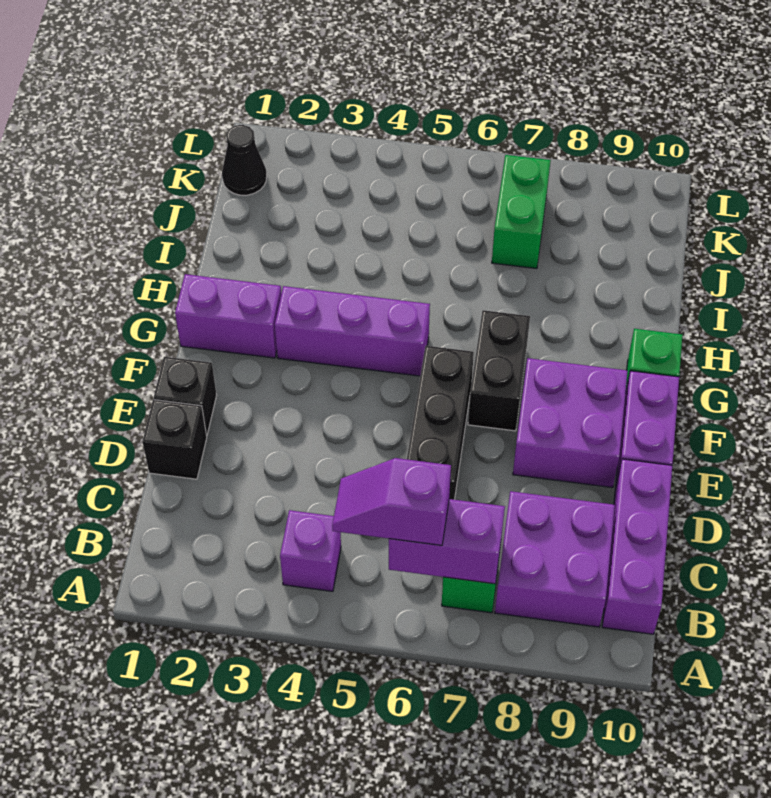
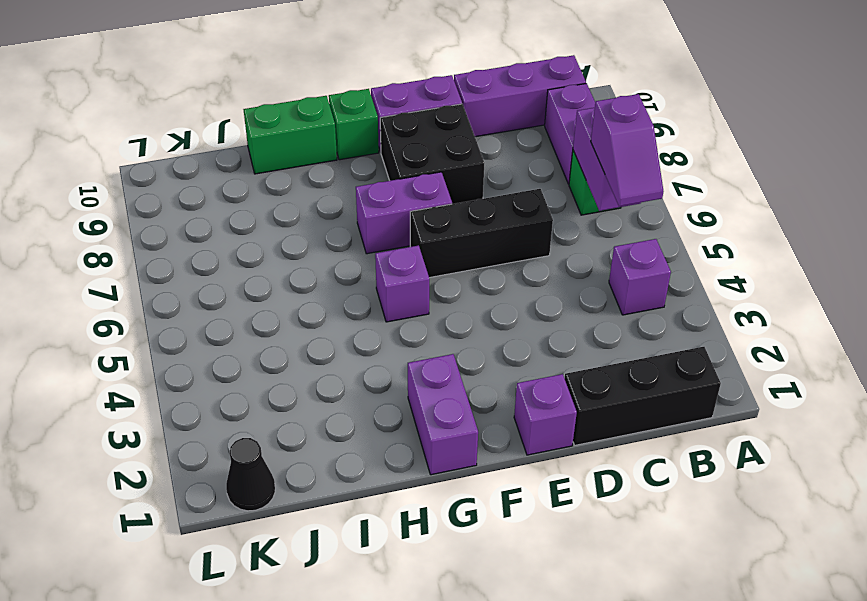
purple 2x2 brick [495,491,615,627] -> purple 1x2 brick [545,83,595,184]
black 1x1 brick [143,400,207,479] -> black 1x3 brick [564,347,721,445]
black 1x1 brick [154,357,217,436] -> purple 1x1 brick [514,374,577,455]
purple 2x2 brick [513,358,628,488] -> black 2x2 brick [380,104,484,204]
black 1x2 brick [468,310,530,431] -> purple 1x2 brick [356,172,452,254]
purple 1x3 brick [275,286,430,376] -> purple 1x1 brick [375,245,429,322]
green 1x2 brick [492,155,551,269] -> green 1x2 brick moved to [243,96,337,174]

